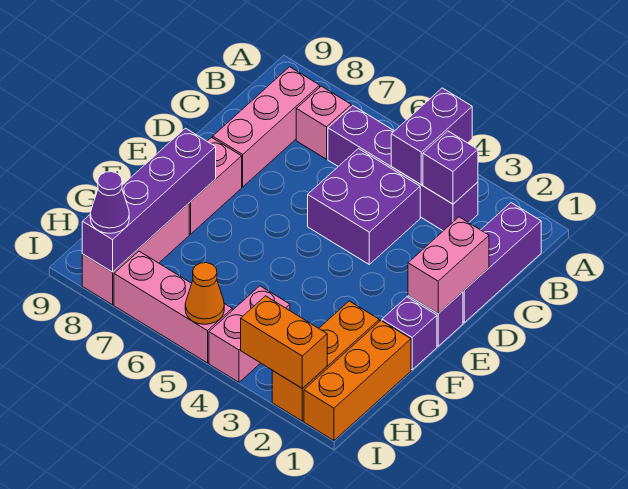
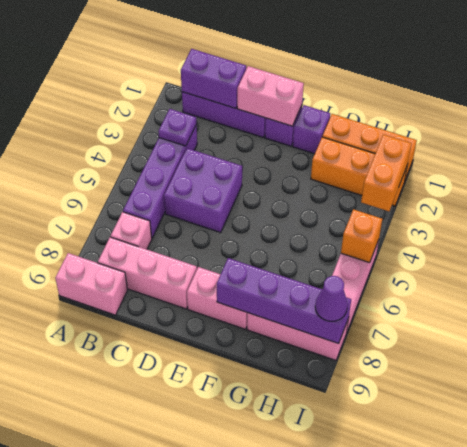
purple 1x2 brick [391,88,472,184] -> purple 1x2 brick moved to [181,49,246,108]
purple 1x1 brick [423,131,478,204] -> purple 1x1 plate [158,109,197,146]
pink 1x2 brick [209,286,290,382] -> pink 1x2 brick moved to [55,253,127,315]
orange 1x1 cone [185,263,224,324] -> orange 1x1 brick [341,209,382,263]

